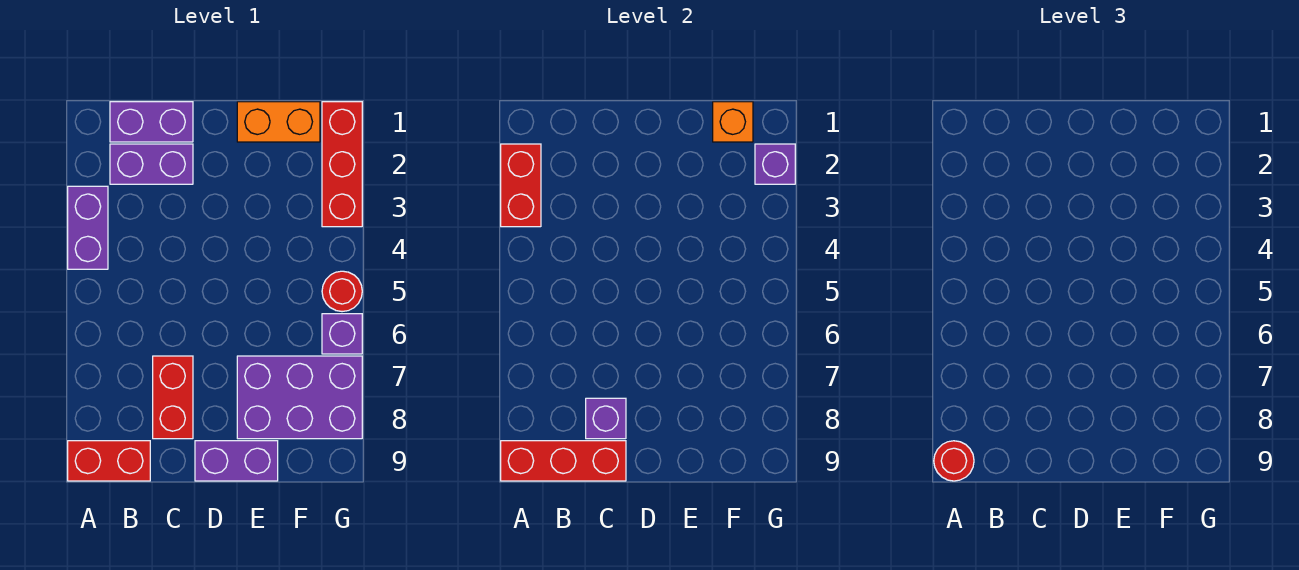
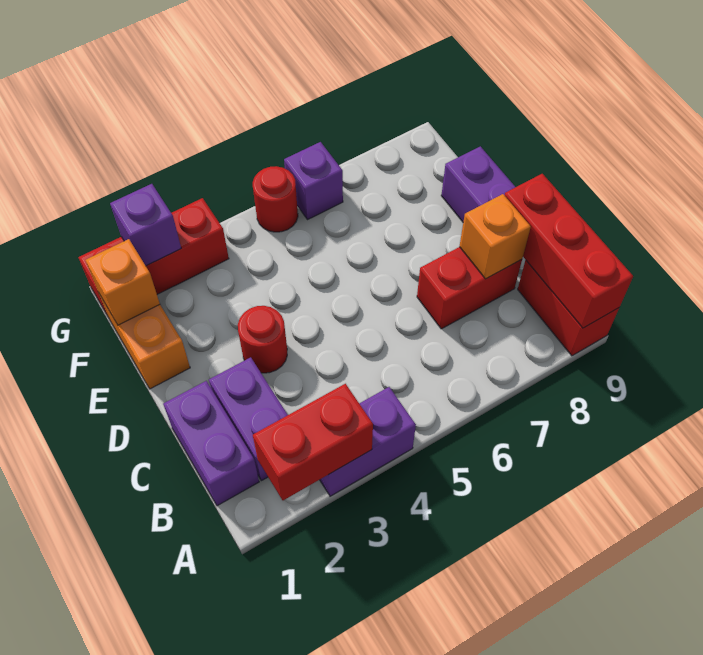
red 1x1 round brick [934,441,974,481] -> red 1x1 round brick moved to [238,306,287,373]
purple 1x1 brick [586,398,626,439] -> orange 1x1 brick [459,194,531,279]
purple 2x3 brick [237,356,362,439] -> none

